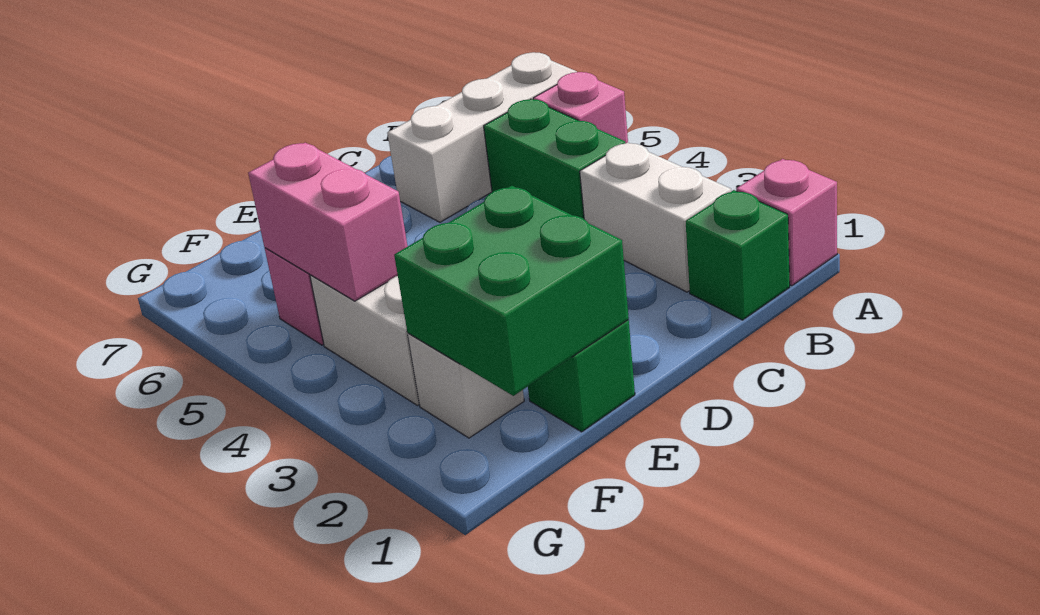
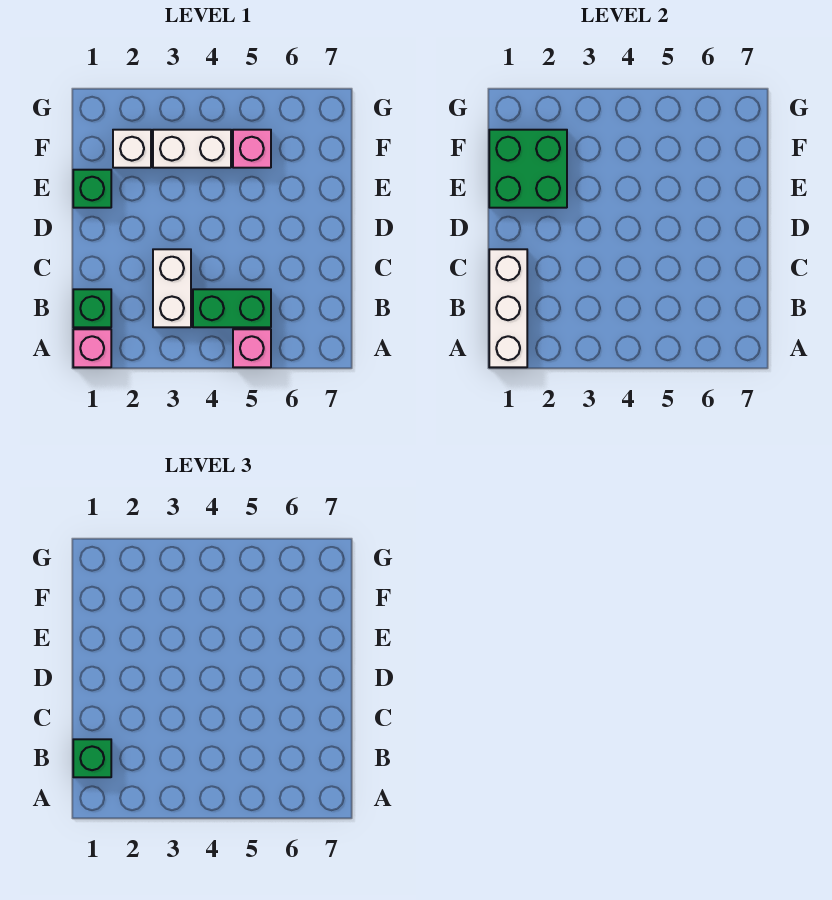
white 1x3 brick [387,52,577,222] -> white 1x3 brick moved to [489,249,527,367]
none -> green 1x1 brick [73,739,111,777]
white 1x2 brick [580,143,731,292] -> white 1x2 brick turned to [153,249,191,327]
pink 1x2 brick [248,143,408,301] -> none

